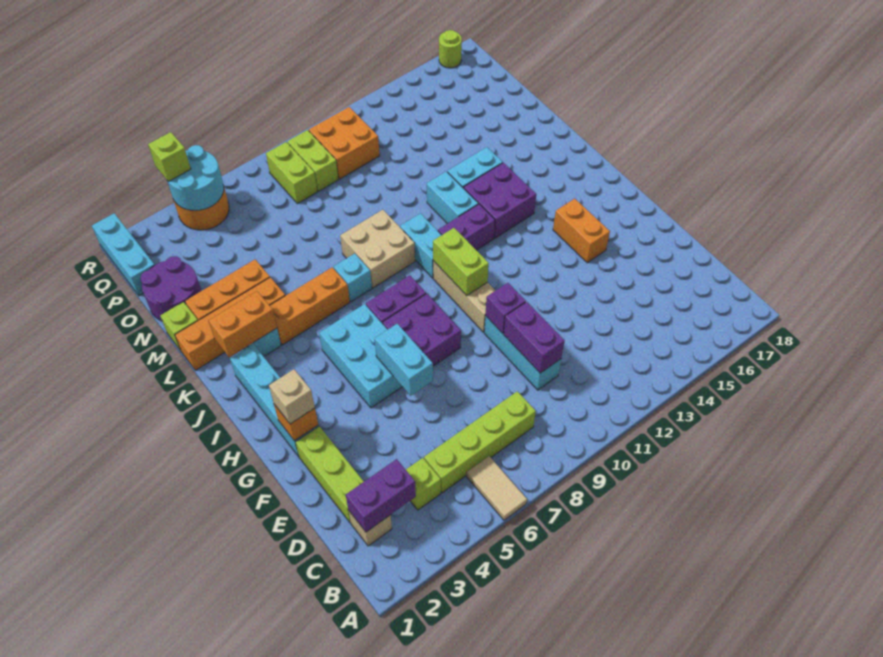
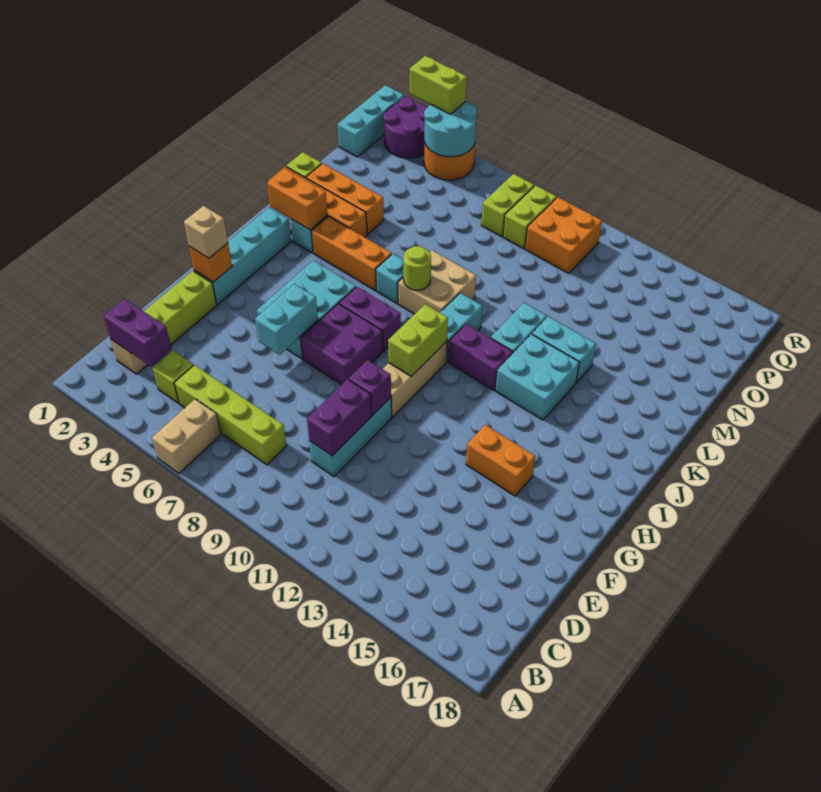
tan 1x2 tile [467,456,527,520] -> tan 1x2 brick [152,399,221,473]
orange 1x2 brick [553,199,610,263] -> orange 1x2 brick turned to [466,425,535,496]
purple 2x2 brick [464,163,536,238] -> cyan 2x2 brick [495,334,579,420]
purple 2x2 round brick [140,256,201,321] -> purple 2x2 round brick moved to [383,97,427,158]
lime 1x1 brick [148,132,191,182] -> lime 1x2 brick [410,56,467,114]
lime 1x1 round brick [439,30,462,68] -> lime 1x1 round brick moved to [403,246,431,290]

